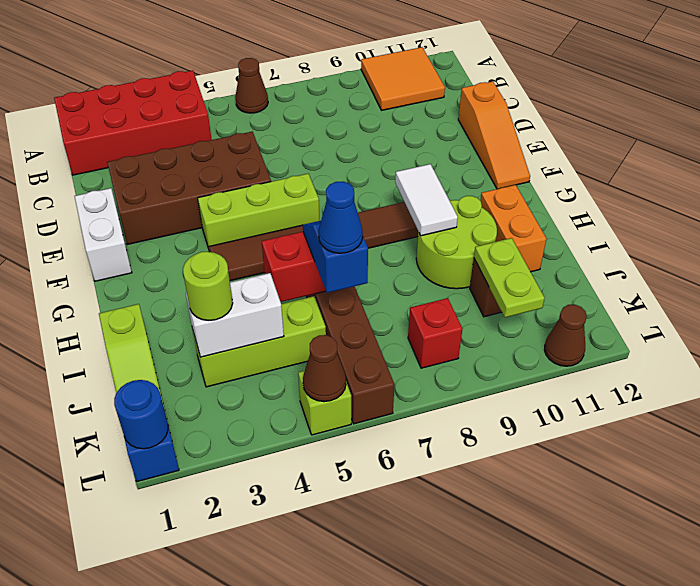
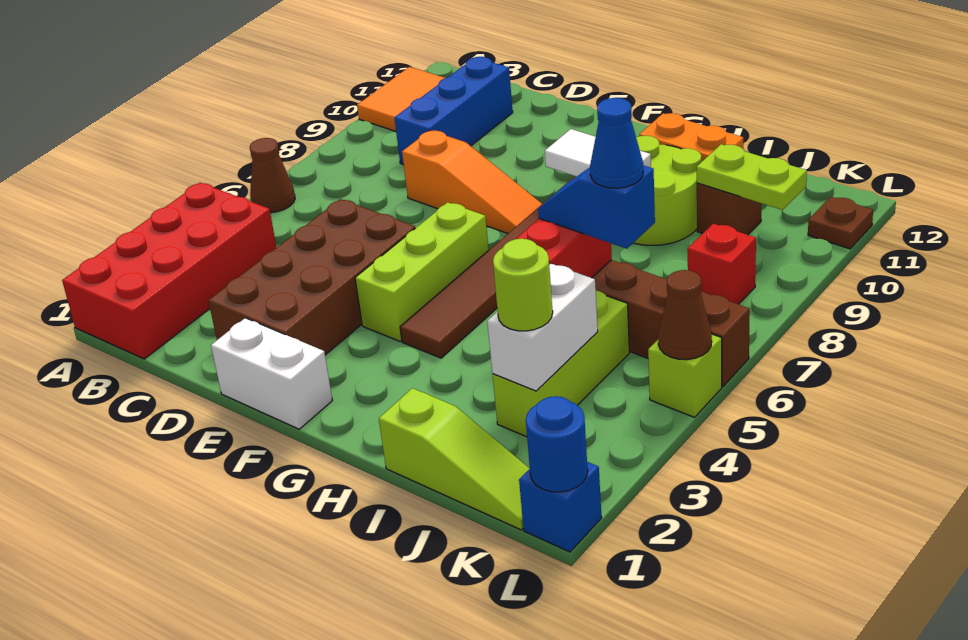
none -> blue 1x3 brick [395,57,513,165]
orange 1x3 slope [458,81,530,189] -> orange 1x3 slope moved to [402,130,542,233]
brown 1x1 cone [544,305,587,366] -> brown 1x1 plate [808,197,873,249]

